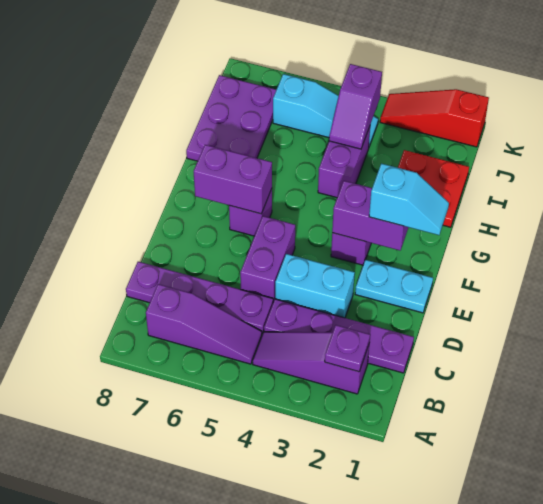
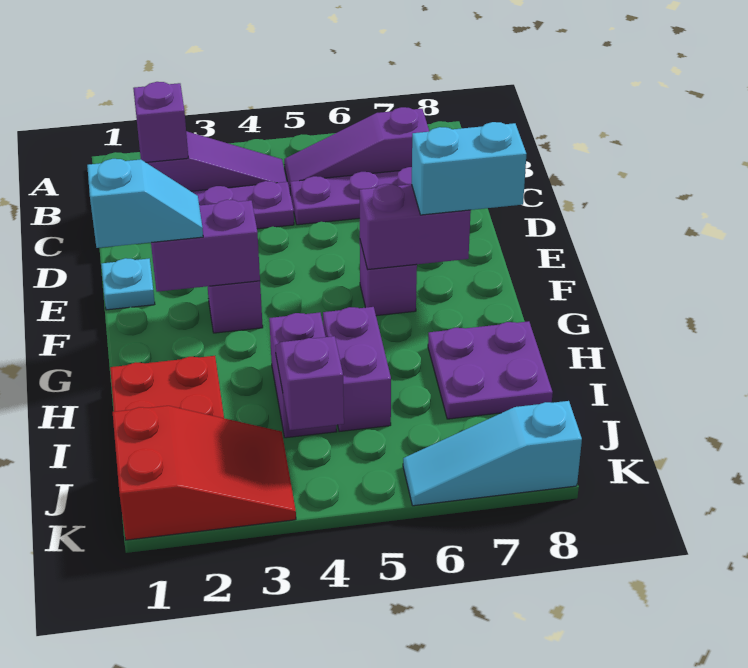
purple 1x1 plate [325,325,370,372] -> purple 1x1 brick [133,82,188,162]
cyan 1x2 brick [275,254,355,318] -> cyan 1x2 brick moved to [412,122,526,215]
purple 1x2 brick [240,216,295,302] -> purple 1x2 brick moved to [323,307,391,432]
cyan 1x2 plate [355,260,433,313] -> cyan 1x1 plate [101,258,155,310]
cyan 1x2 slope [369,164,449,235] -> cyan 1x2 slope turned to [87,159,203,248]
purple 2x3 plate [186,75,276,161] -> purple 2x2 plate [428,321,553,419]
cyan 1x3 slope [273,74,378,147] -> cyan 1x3 slope moved to [403,401,582,506]
red 1x3 slope [380,89,489,147] -> red 2x3 slope [113,406,296,540]

